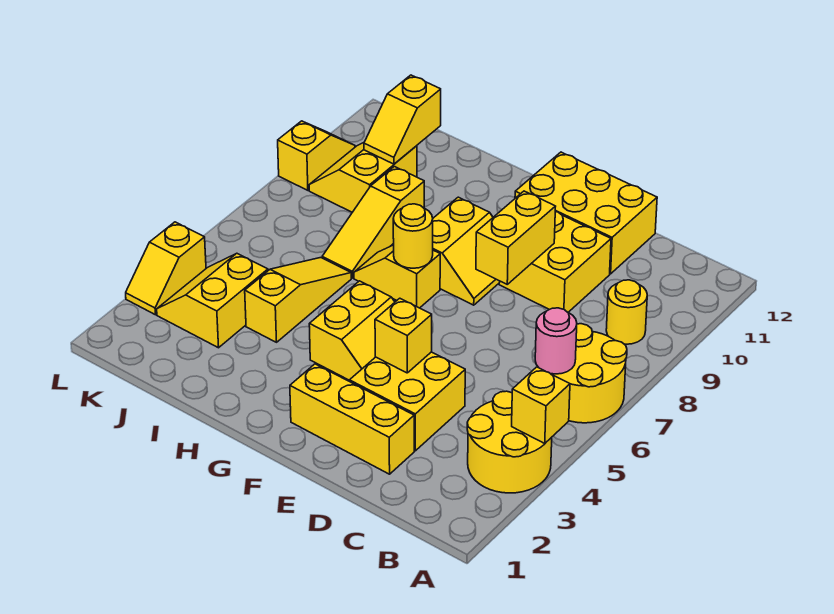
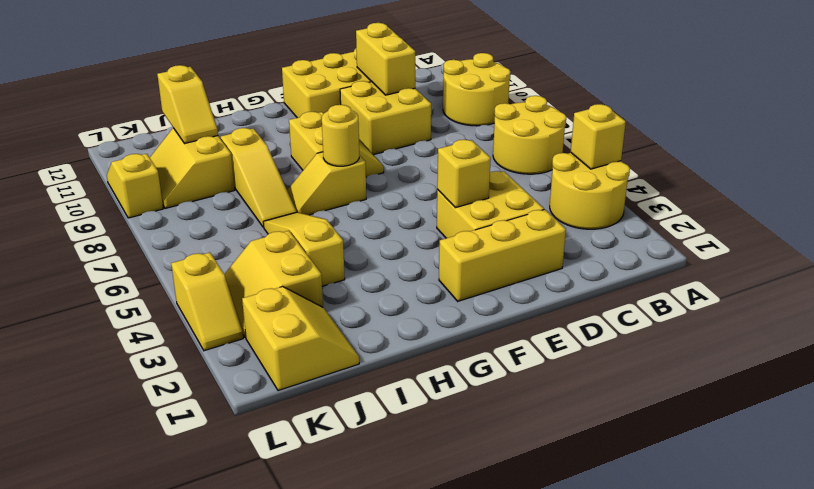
pink 1x1 round brick [535,308,577,374] -> none
yellow 1x1 round brick [606,280,647,344] -> yellow 2x2 round brick [443,53,511,126]
yellow 1x2 brick [476,191,556,284] -> yellow 1x2 brick moved to [356,23,415,95]
yellow 2x2 slope [309,281,395,380] -> yellow 2x2 slope moved to [242,286,359,391]

